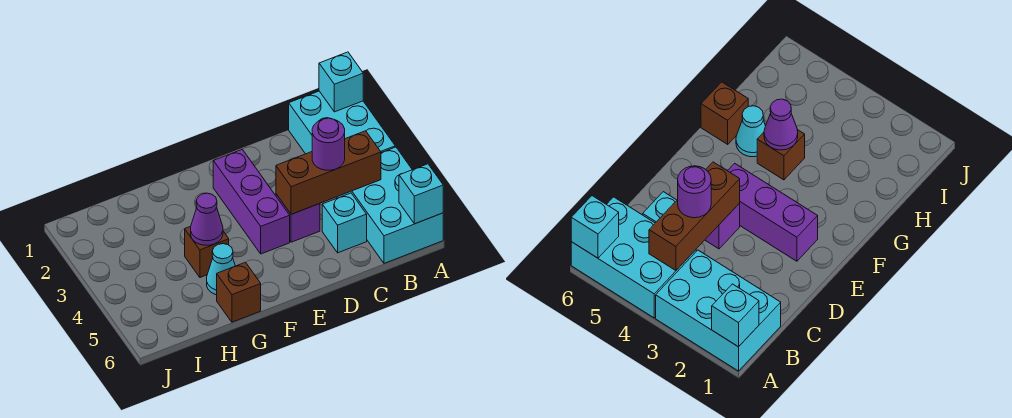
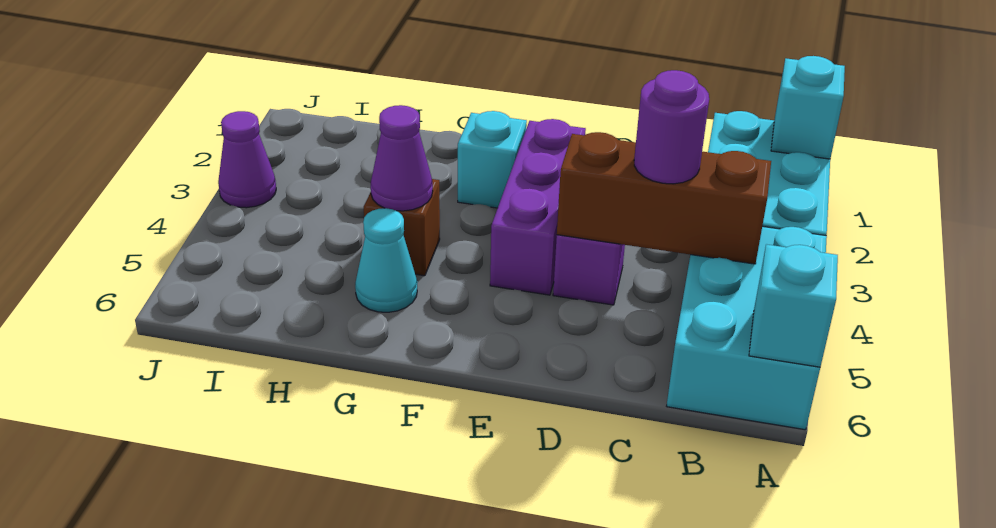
cyan 1x1 brick [322,193,367,253] -> cyan 1x1 brick moved to [458,111,527,208]
brown 1x1 brick [217,262,261,322] -> none
none -> purple 1x1 cone [218,111,276,208]

